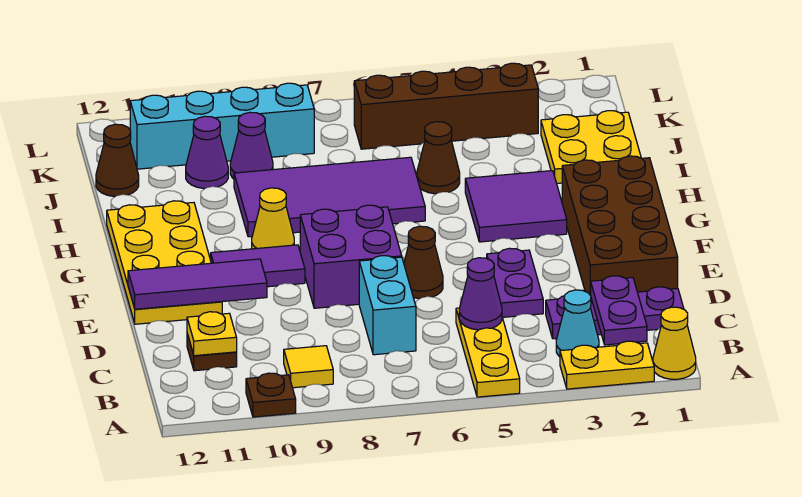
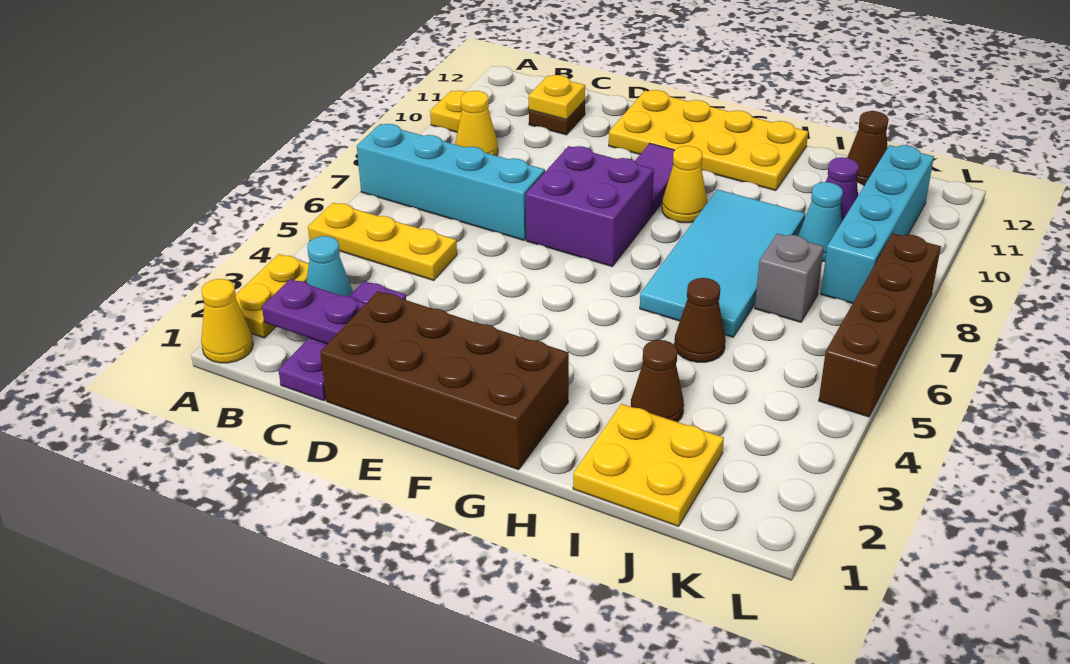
brown 1x1 plate [246,373,296,417] -> yellow 1x1 plate [430,91,466,132]
yellow 1x1 tile [284,346,333,388] -> yellow 1x1 cone [455,91,498,156]
purple 1x1 cone [459,258,502,330] -> none
cyan 1x2 brick [359,256,416,355] -> cyan 1x4 brick [357,124,545,240]
purple 1x2 plate [487,248,543,317] -> none
brown 1x1 cone [404,226,443,299] -> brown 1x1 cone moved to [631,340,684,422]
purple 1x3 tile [128,259,267,309] -> none
purple 2x2 tile [465,171,567,242] -> none
purple 2x4 tile [234,157,425,237] -> cyan 2x4 tile [640,190,805,337]
none -> grey 1x1 brick [755,234,824,322]
purple 1x1 cone [230,112,273,179] -> cyan 1x1 cone [798,182,843,261]
brown 1x4 brick [354,63,538,149] -> brown 1x4 brick moved to [819,233,941,417]

